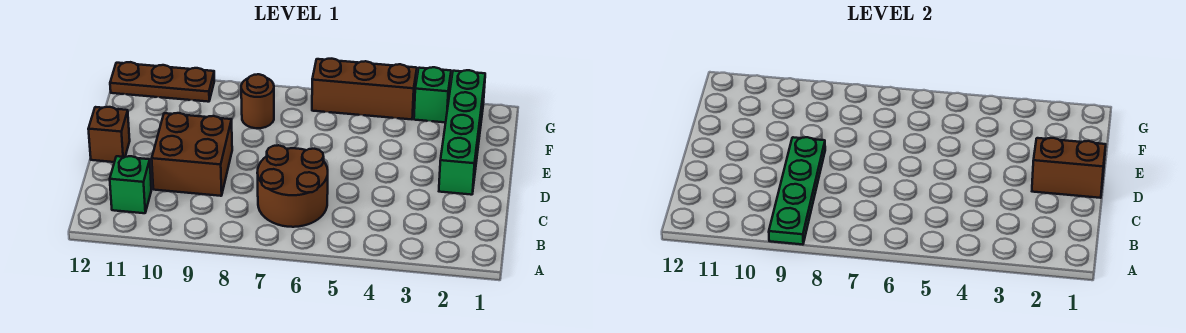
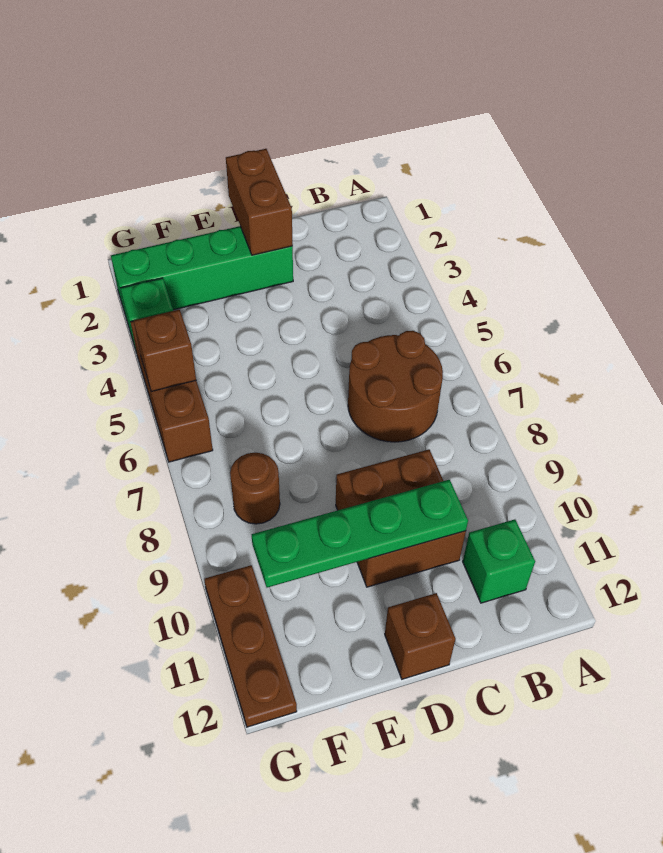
green 1x4 plate [769,137,825,245] -> green 1x4 plate moved to [252,480,468,588]
none -> brown 1x1 brick [134,310,196,392]

